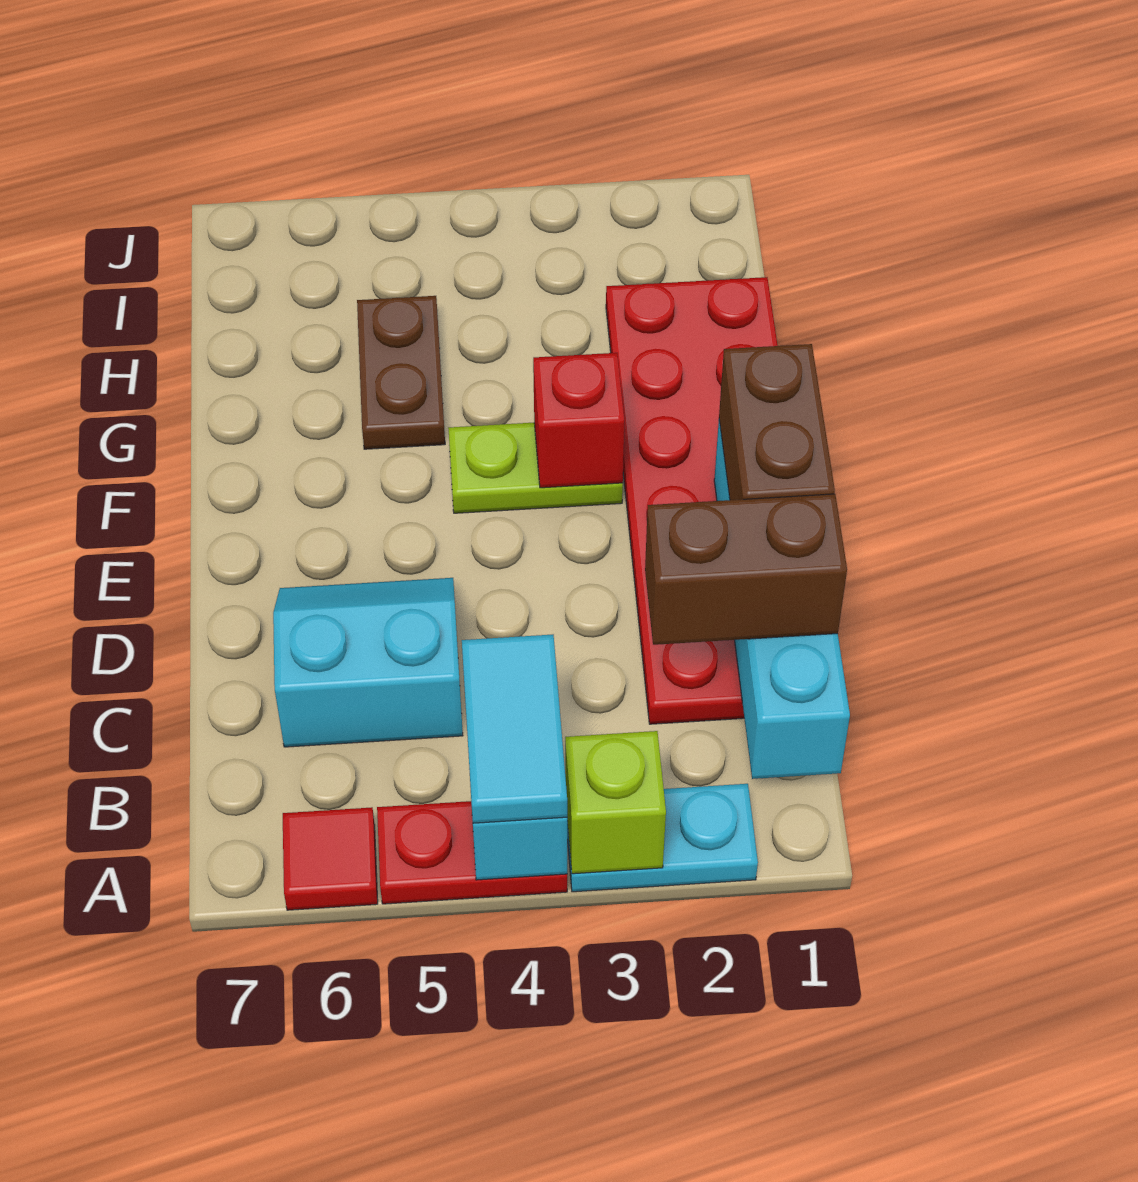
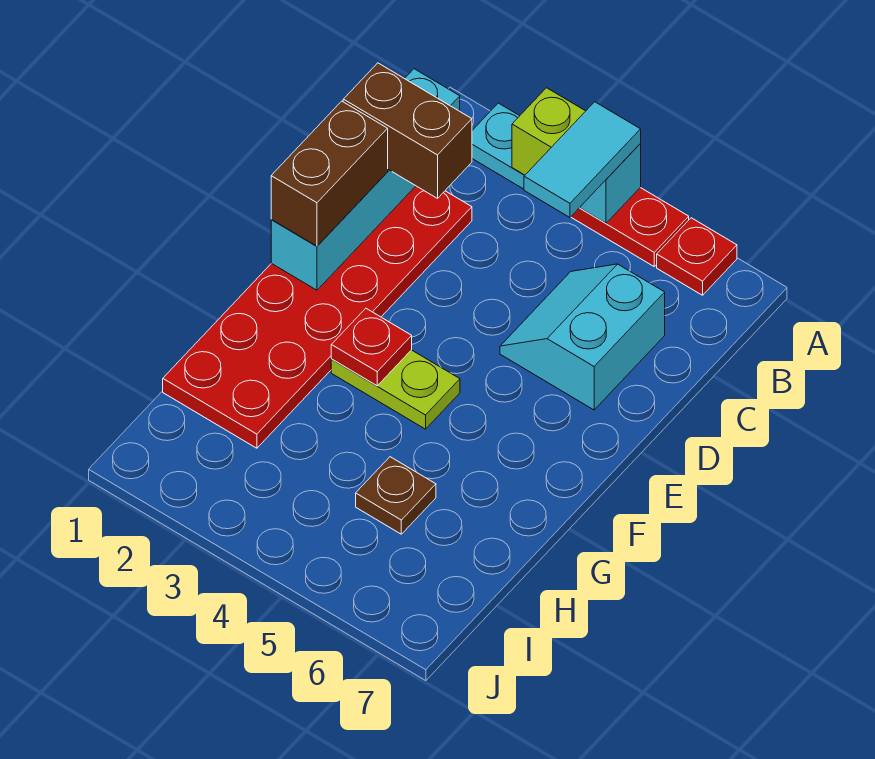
red 1x1 tile [283,807,378,910] -> red 1x1 plate [657,218,737,295]
cyan 2x2 slope [273,578,463,747] -> cyan 2x2 slope turned to [500,264,665,410]
red 1x1 brick [533,353,624,488] -> red 1x1 plate [331,308,412,386]
brown 1x2 plate [357,296,445,449] -> brown 1x1 plate [356,457,436,534]

